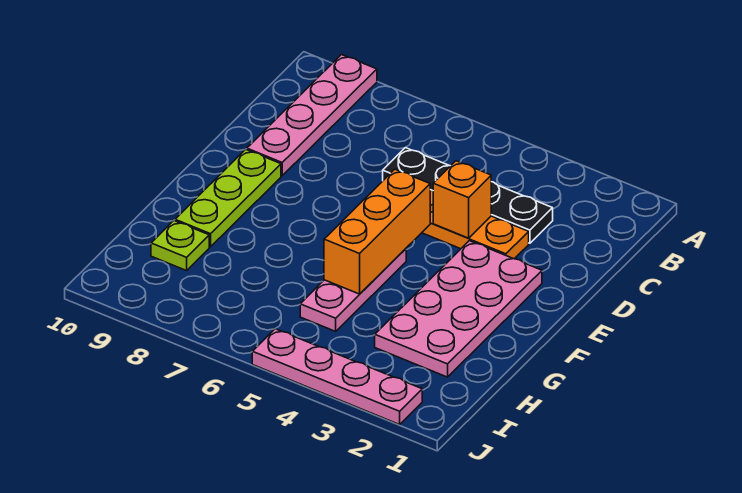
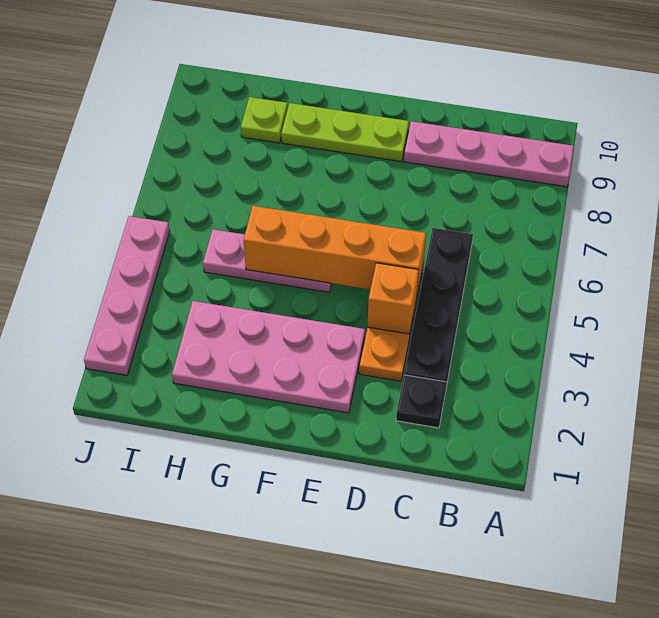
none -> black 1x1 plate [396,375,447,428]
orange 1x3 brick [324,169,430,294] -> orange 1x4 brick [244,206,426,293]

